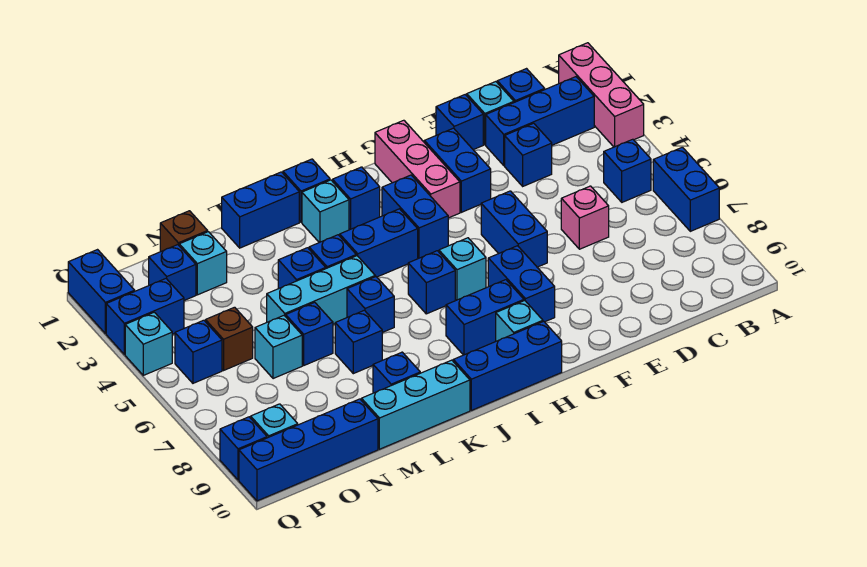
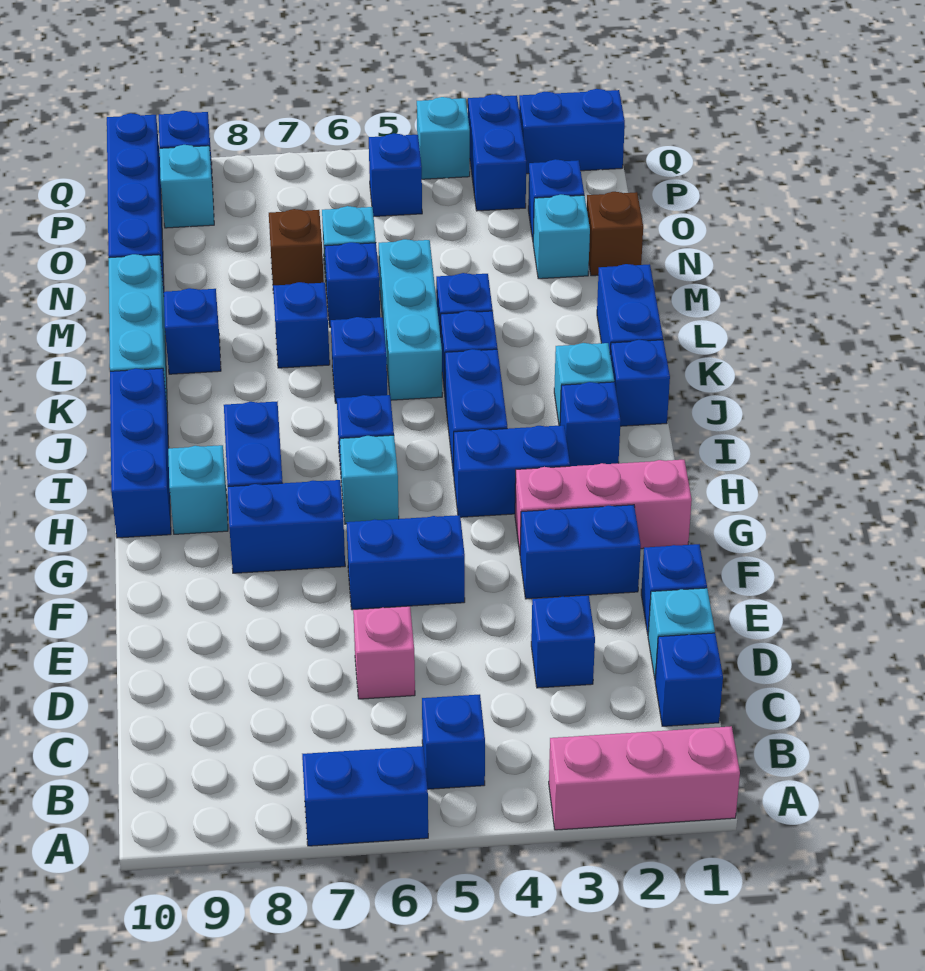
blue 1x3 brick [486,77,594,165] -> none
brown 1x1 brick [205,307,253,370] -> brown 1x1 brick moved to [269,209,324,285]

